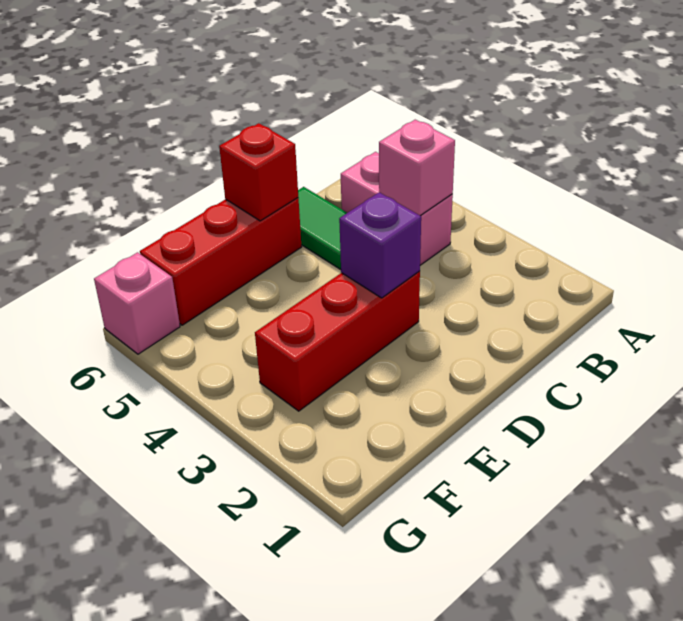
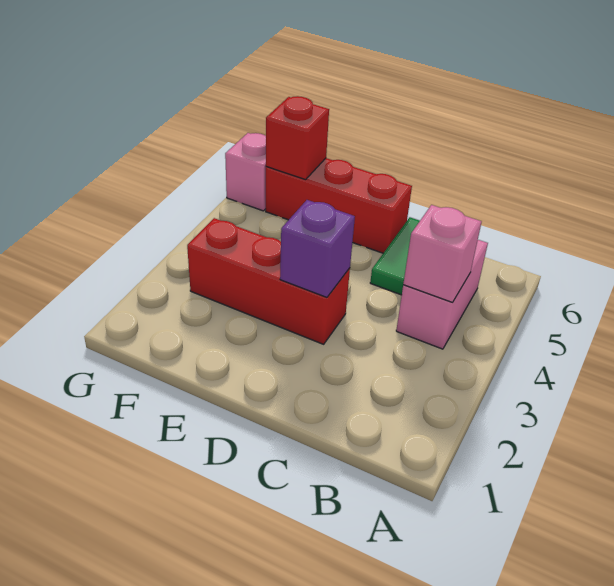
red 1x1 brick [219,123,298,221] -> red 1x1 brick moved to [266,96,329,180]

